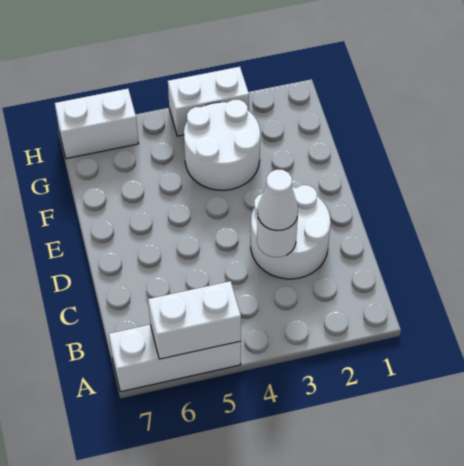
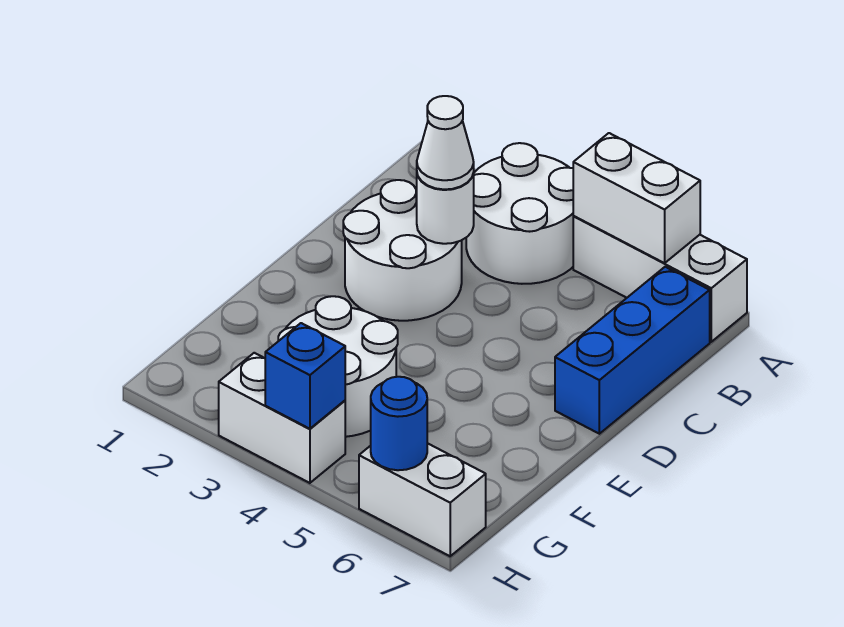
none -> white 2x2 round brick [466,143,573,284]
none -> blue 1x3 brick [555,267,710,434]
none -> blue 1x1 brick [265,323,345,429]
none -> blue 1x1 round brick [371,377,427,470]

